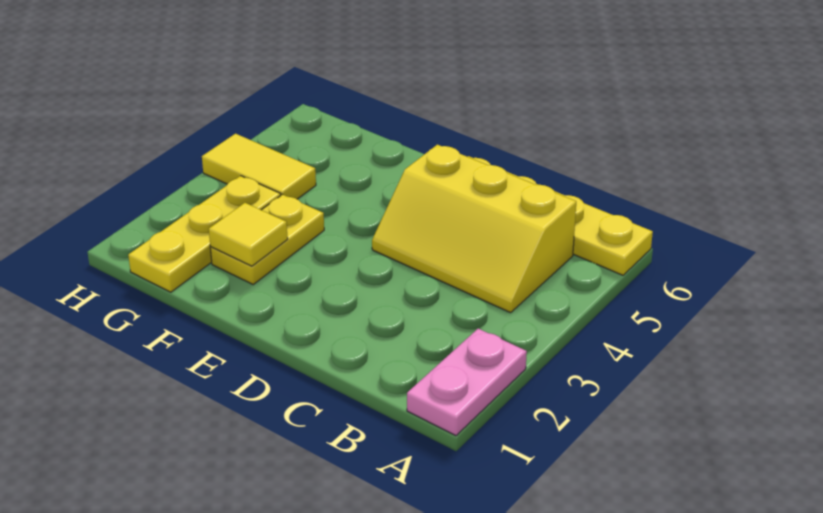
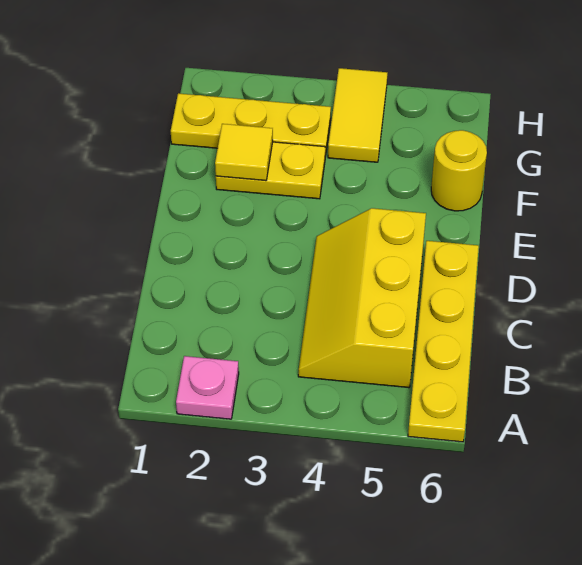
pink 1x2 plate [407,329,527,436] -> pink 1x1 plate [176,356,239,419]
none -> yellow 1x1 round brick [431,130,487,211]

